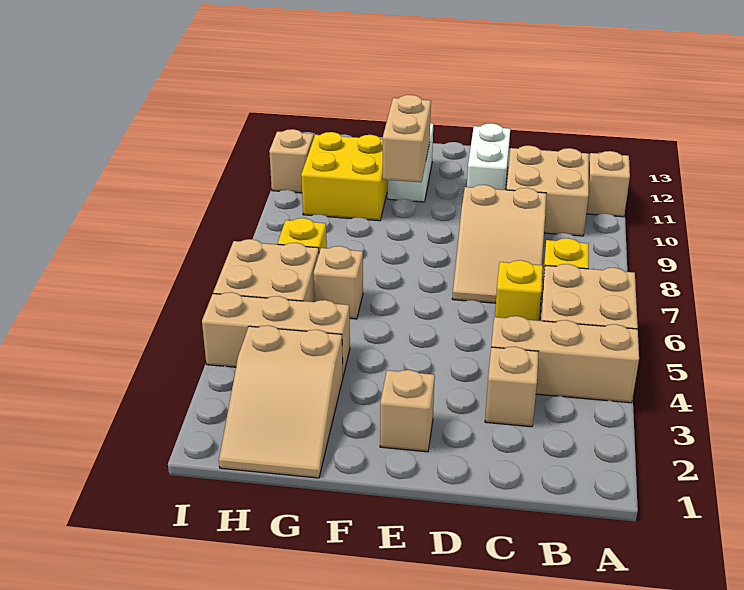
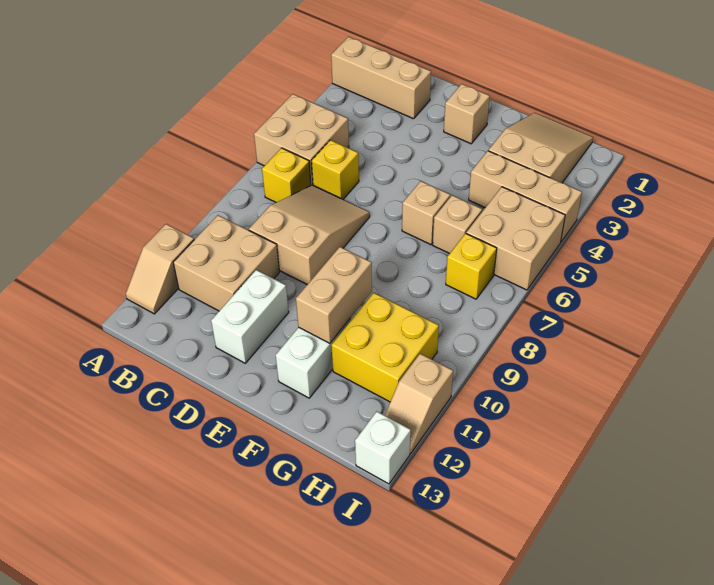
tan 1x3 brick [491,316,639,403] -> tan 1x3 brick moved to [331,37,431,119]
tan 1x1 brick [485,347,539,427] -> tan 1x1 brick moved to [402,181,450,245]
none -> white 1x1 brick [355,412,411,484]

